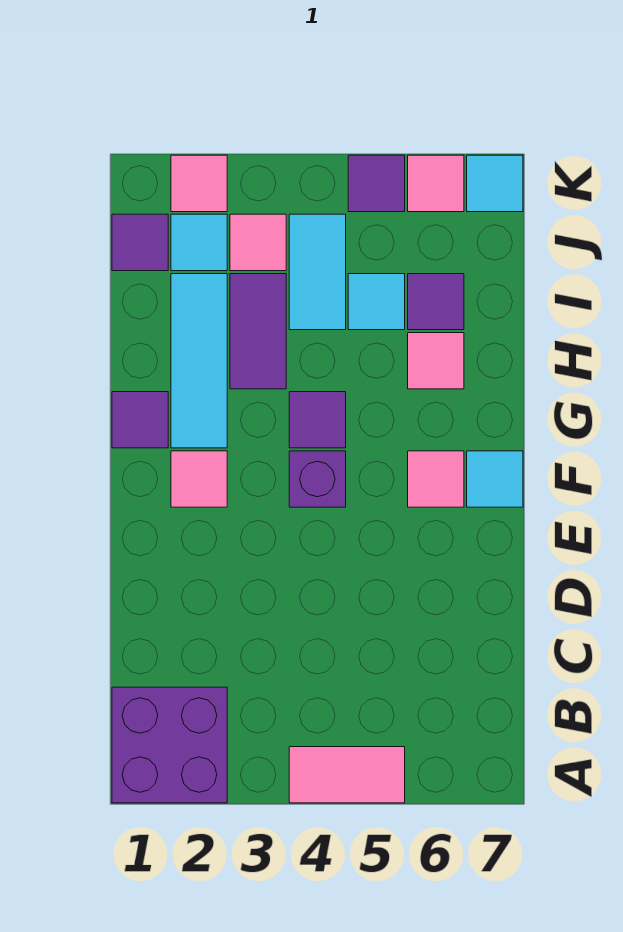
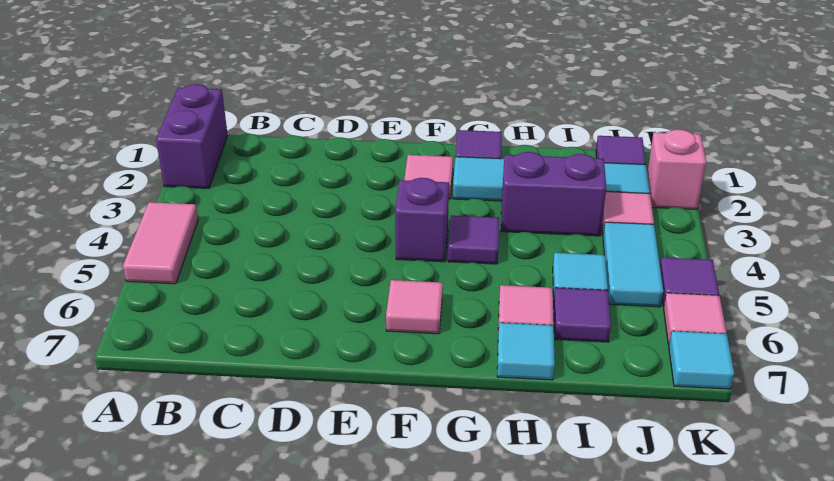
purple 2x2 brick [112,687,227,803] -> purple 1x2 brick [156,84,228,188]
cyan 1x1 tile [467,451,523,507] -> cyan 1x1 tile moved to [497,323,555,380]
purple 1x2 tile [230,274,286,389] -> purple 1x2 brick [501,152,606,236]
cyan 1x2 tile [289,214,346,330] -> cyan 1x2 tile turned to [603,222,663,307]
pink 1x1 tile [171,155,227,212] -> pink 1x1 brick [647,130,706,209]

